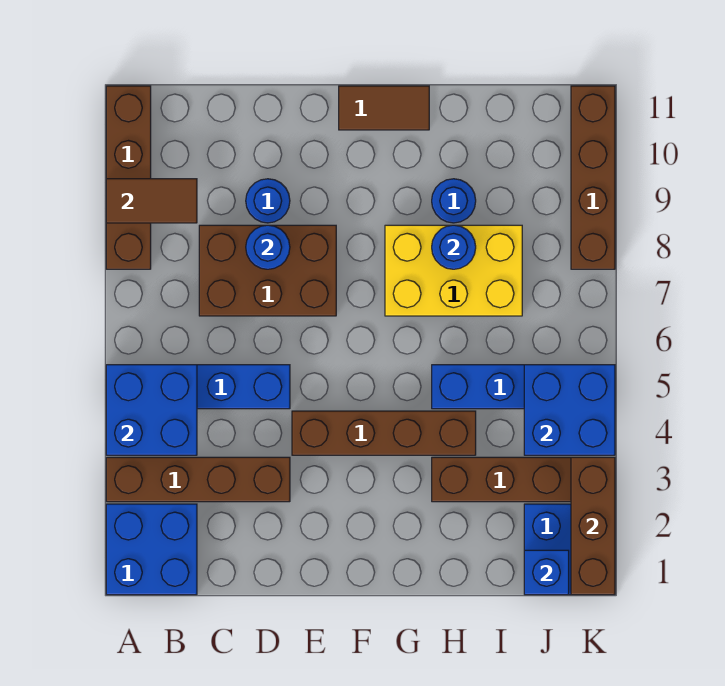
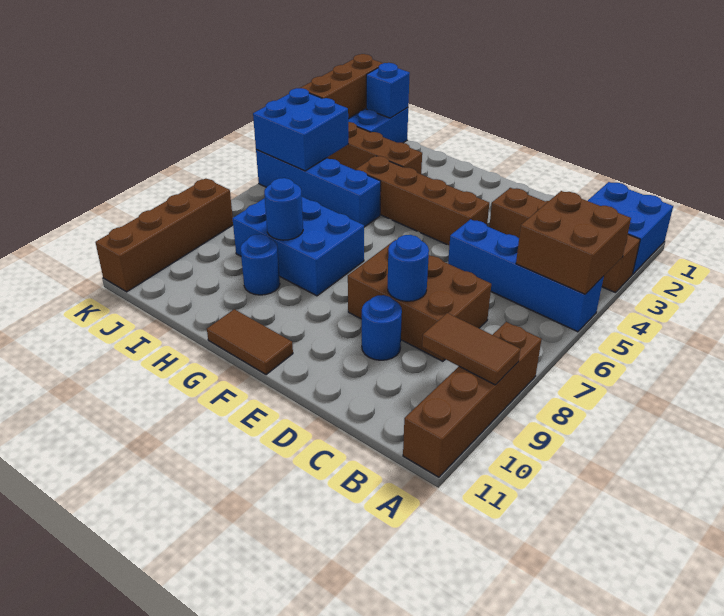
blue 2x2 brick [106,365,197,455] -> brown 2x2 brick [516,191,631,294]
yellow 2x3 brick [385,225,522,316] -> blue 2x3 brick [232,197,364,296]

